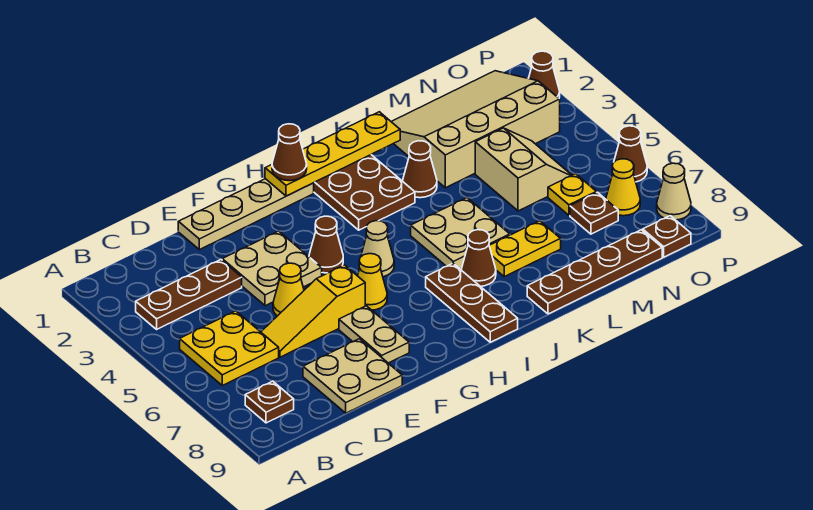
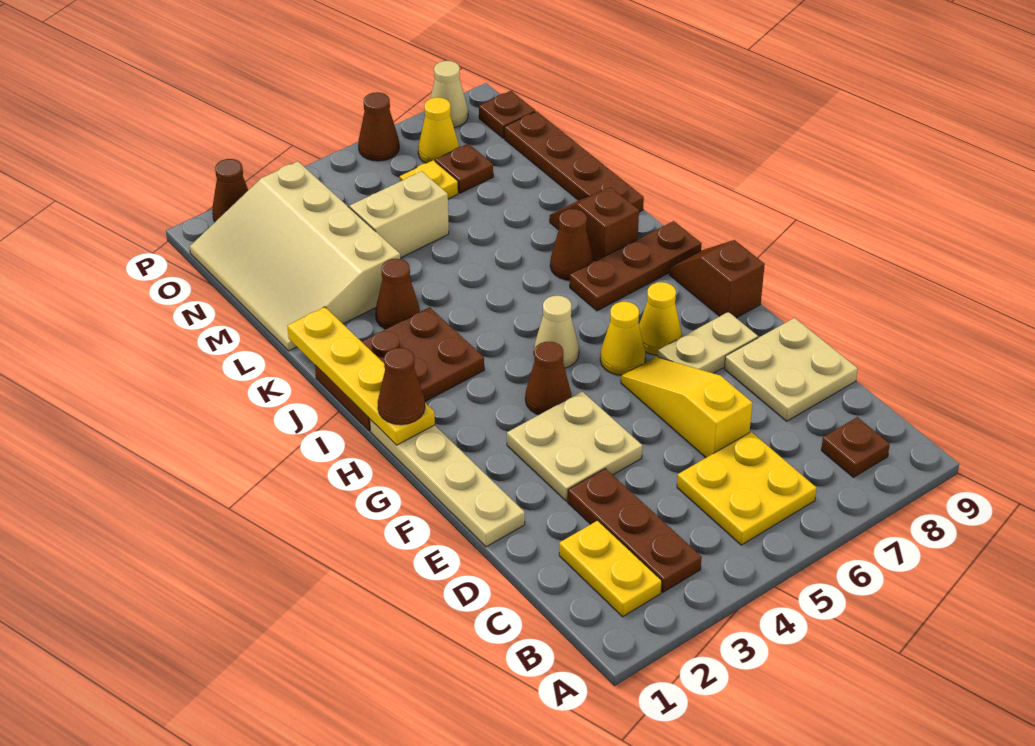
yellow 1x3 slope [261,265,365,357] -> yellow 1x3 slope turned to [621,357,752,458]
yellow 1x1 cone [273,263,304,316] -> yellow 1x1 cone moved to [639,282,682,355]
none -> brown 1x2 slope [669,240,765,318]
tan 2x2 plate [411,198,510,269] -> none
none -> brown 1x2 slope [550,188,639,261]
yellow 1x2 plate [489,221,561,277] -> yellow 1x2 plate moved to [559,520,662,617]

